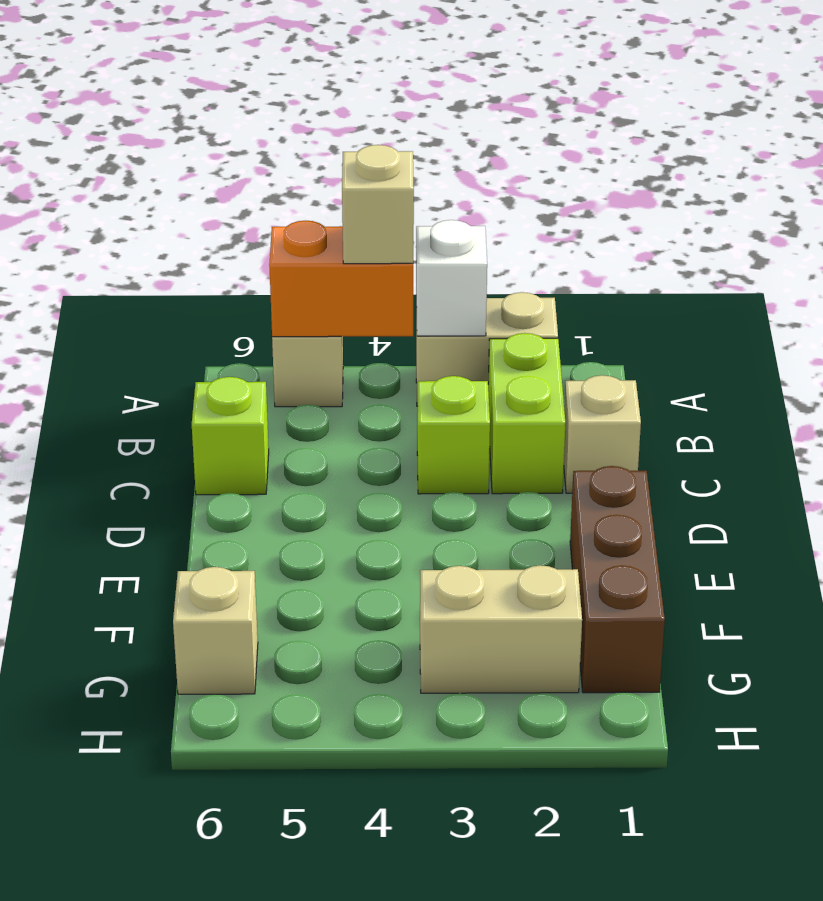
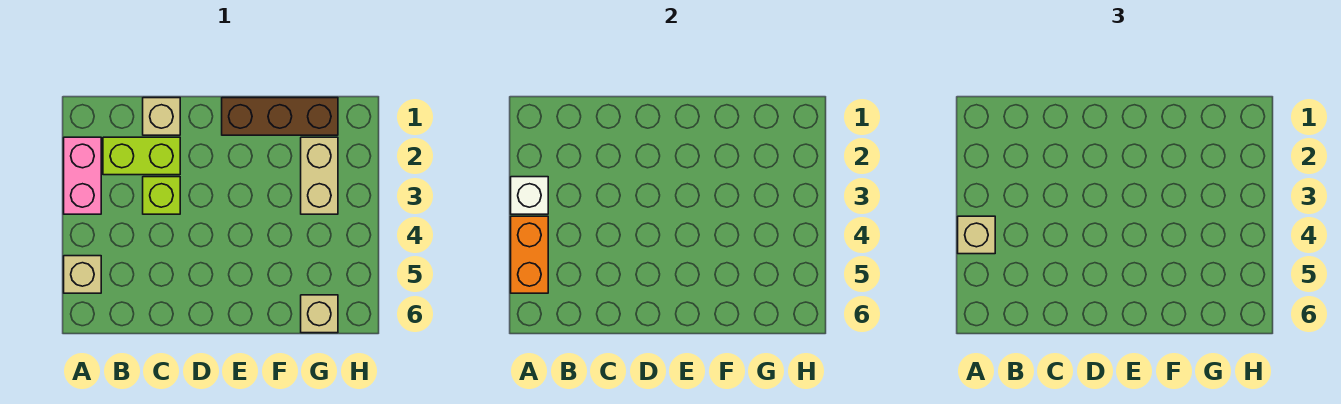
tan 1x2 brick [416,292,558,406] -> pink 1x2 brick [64,137,101,214]
lime 1x1 brick [192,377,269,495] -> none

